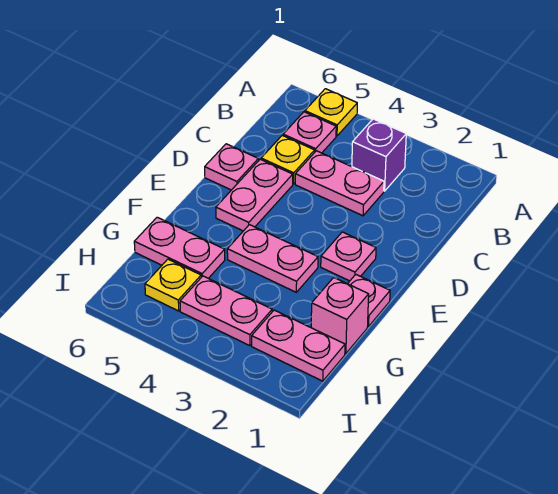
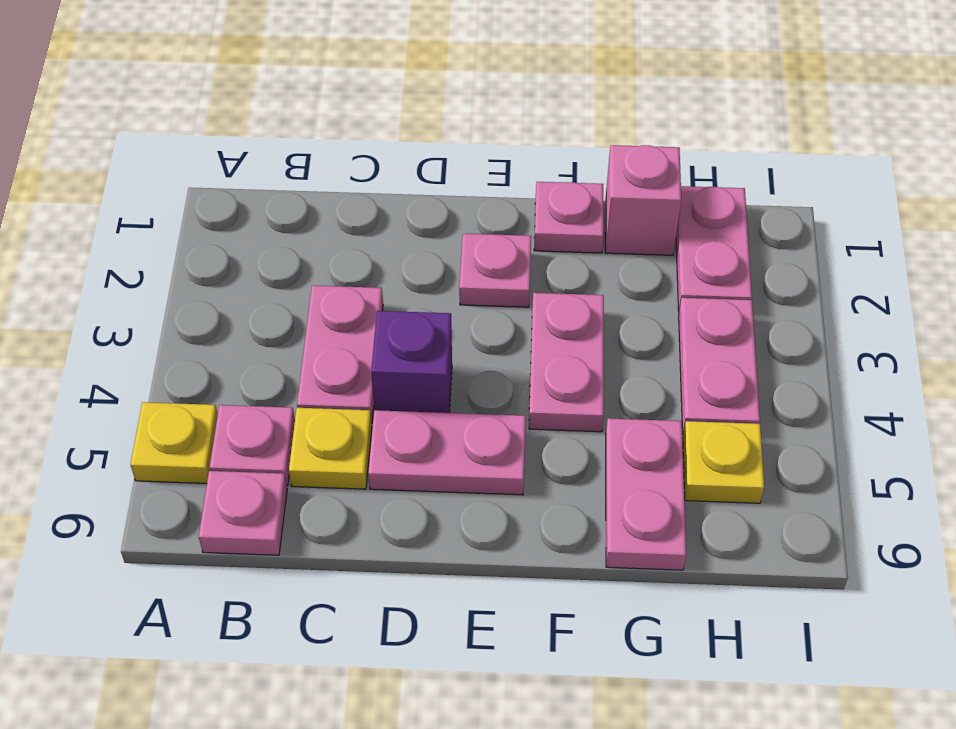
purple 1x1 brick [352,119,406,191] -> purple 1x1 brick moved to [371,311,452,413]
pink 1x1 plate [205,144,258,190] -> pink 1x1 plate moved to [199,471,287,555]

